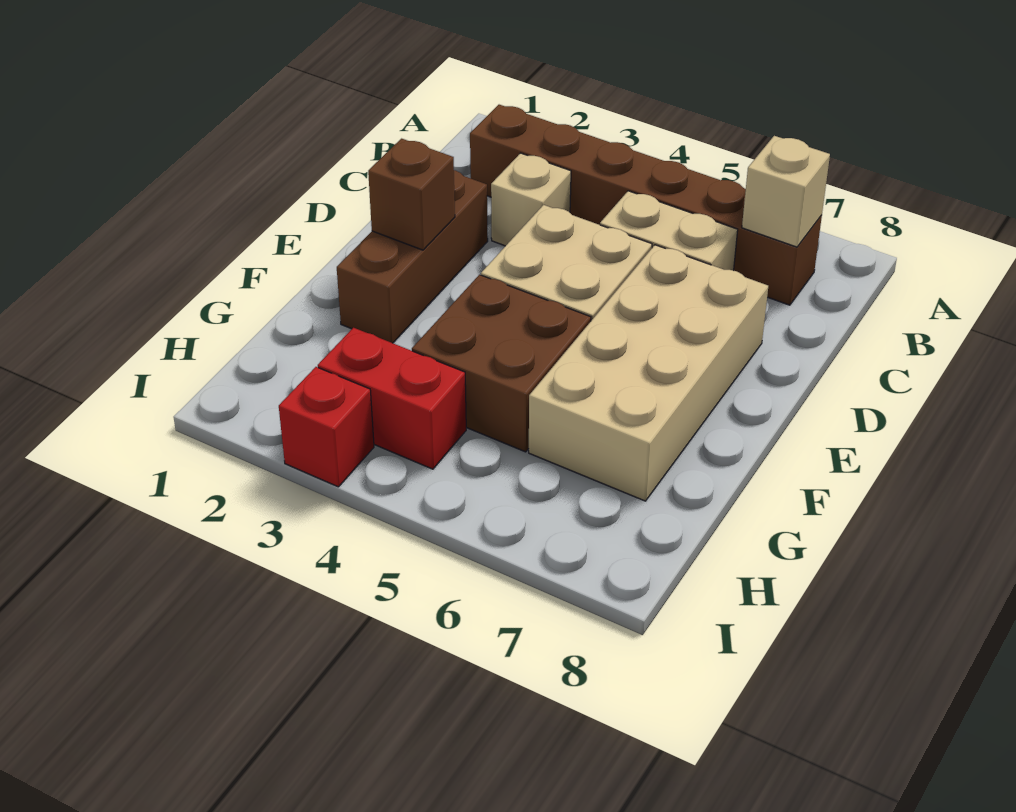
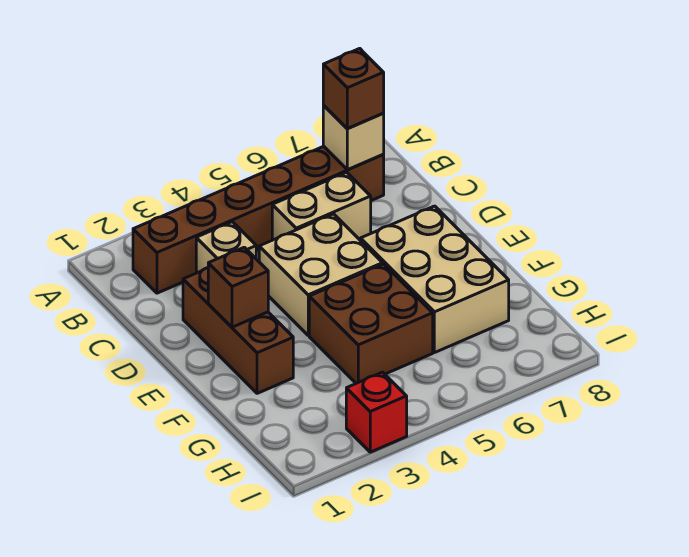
none -> brown 1x1 brick [323,48,384,128]
tan 2x4 brick [529,245,768,501] -> tan 2x3 brick [361,206,509,353]
red 1x2 brick [318,328,466,469] -> none

